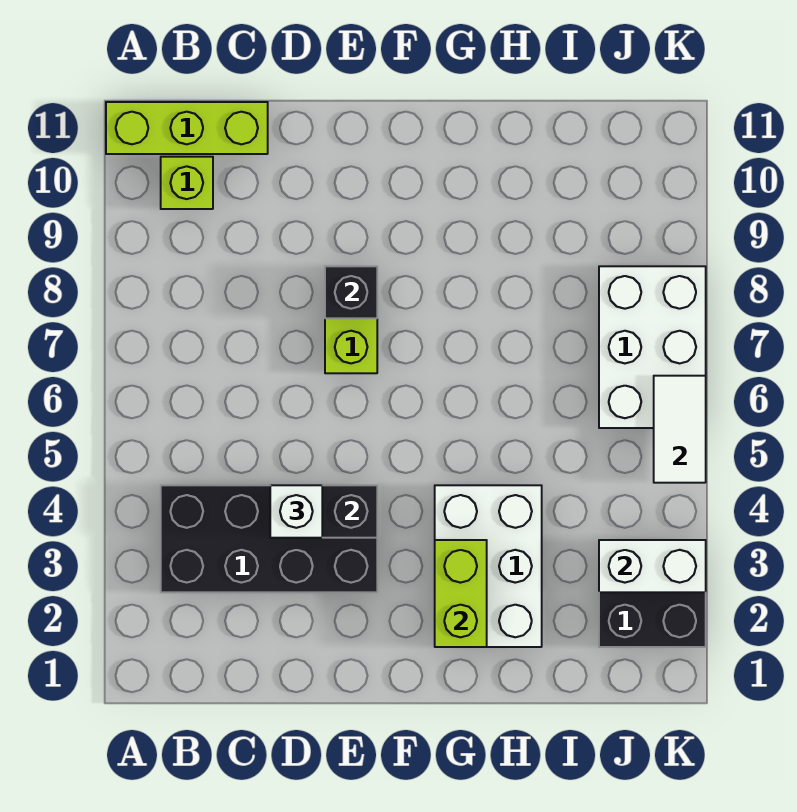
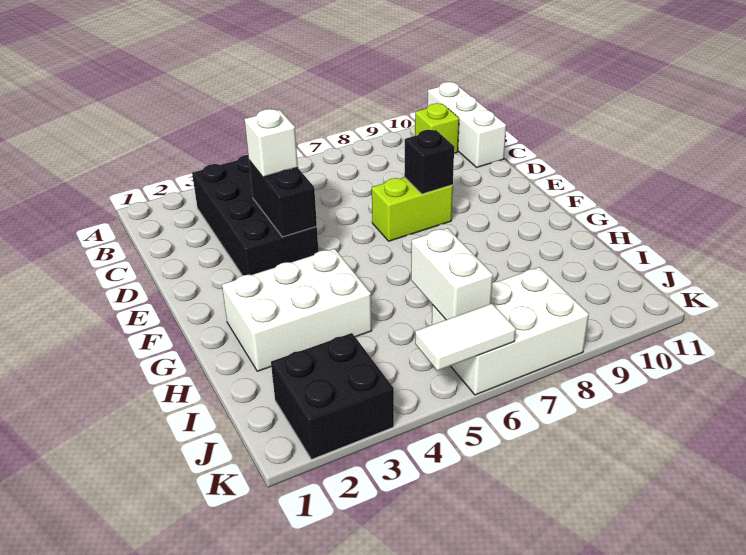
lime 1x3 brick [106,102,268,154] -> white 1x3 brick [428,82,506,167]
lime 1x2 brick [435,540,487,647] -> none
white 1x2 brick [599,540,706,592] -> white 1x2 brick moved to [411,228,493,320]

